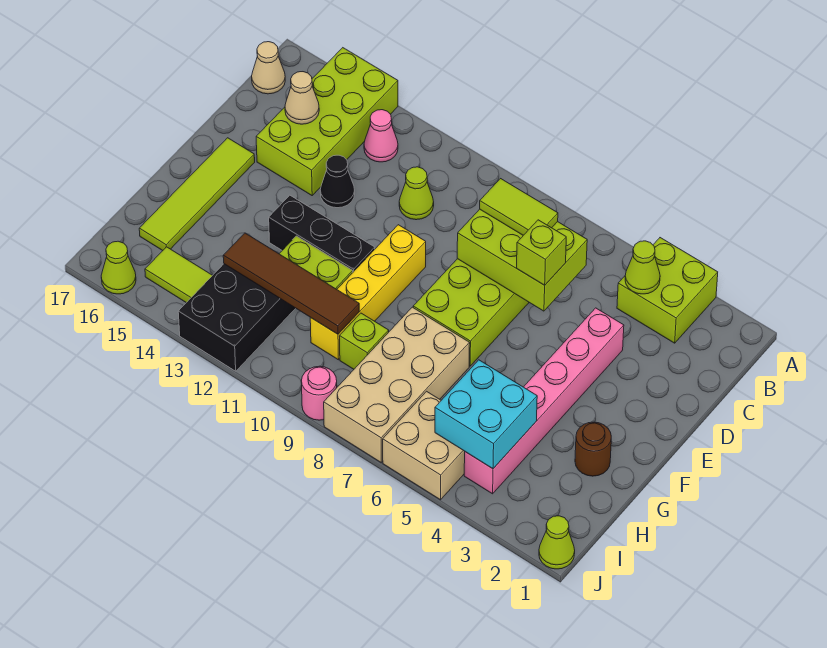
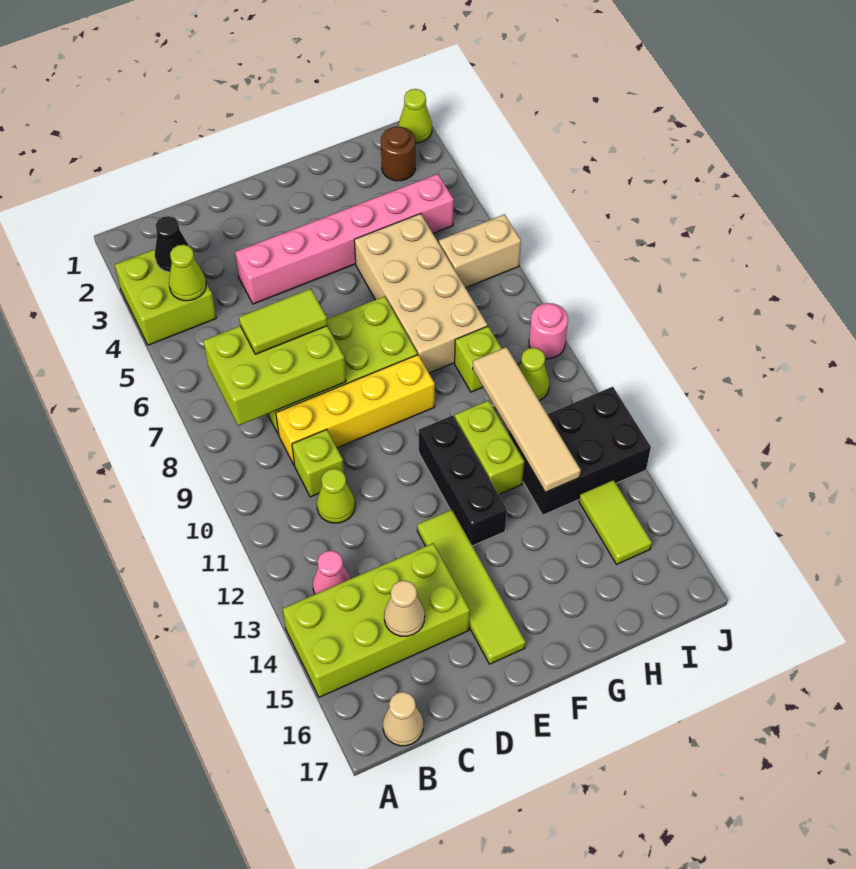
lime 2x3 brick [457,209,587,311] -> lime 2x3 brick turned to [203,326,346,426]
lime 1x2 tile [480,179,558,235] -> lime 1x2 tile turned to [239,289,327,354]
lime 1x1 brick [517,220,566,285] -> lime 1x1 brick moved to [292,429,344,497]
black 1x1 cone [320,155,355,208] -> black 1x1 cone moved to [155,216,189,272]
yellow 1x4 brick [310,225,426,360] -> yellow 1x4 brick moved to [276,355,435,466]
lime 1x4 tile [139,138,255,251] -> lime 1x4 tile turned to [417,510,526,664]
brown 1x1 round brick [575,422,611,476] -> brown 1x1 round brick moved to [381,127,415,181]
tan 2x4 brick [324,307,470,462] -> tan 2x4 brick turned to [354,214,488,373]
cyan 2x2 brick [435,360,537,469] -> none
brown 1x4 tile [223,233,359,334] -> tan 1x4 tile [473,347,581,492]
tan 2x2 brick [383,391,465,500] -> tan 1x2 brick [439,214,521,288]
lime 1x1 cone [101,241,136,294] -> lime 1x1 cone moved to [519,348,549,401]

